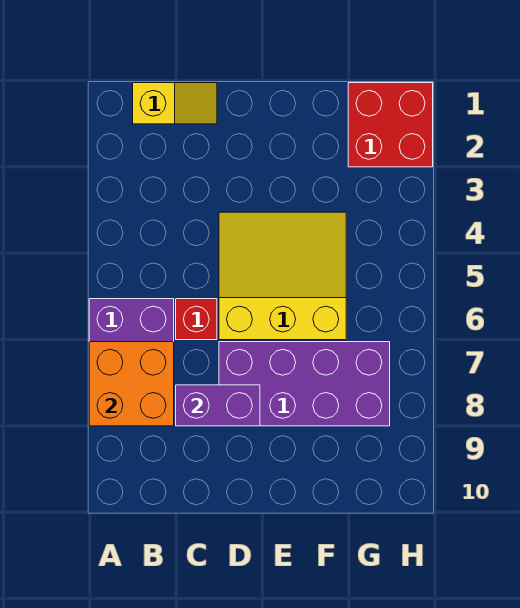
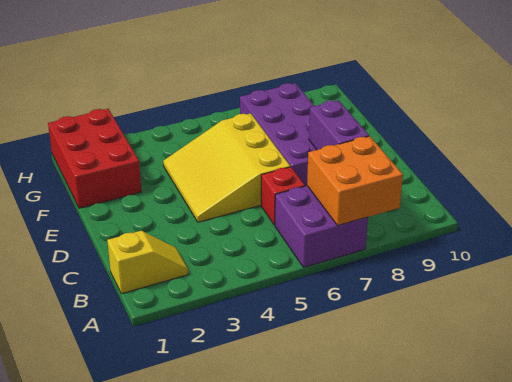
yellow 1x2 slope [133,83,217,124] -> yellow 1x2 slope turned to [107,231,188,294]
red 2x2 brick [348,83,433,167] -> red 2x3 brick [48,109,141,208]

